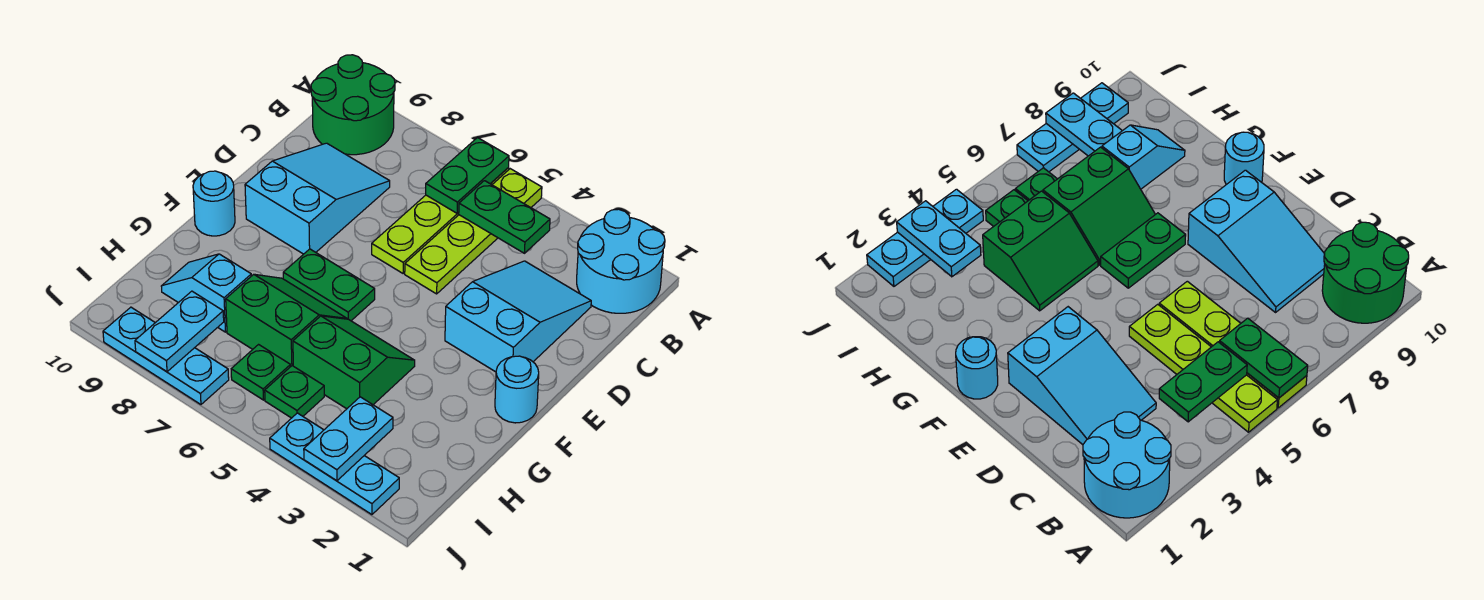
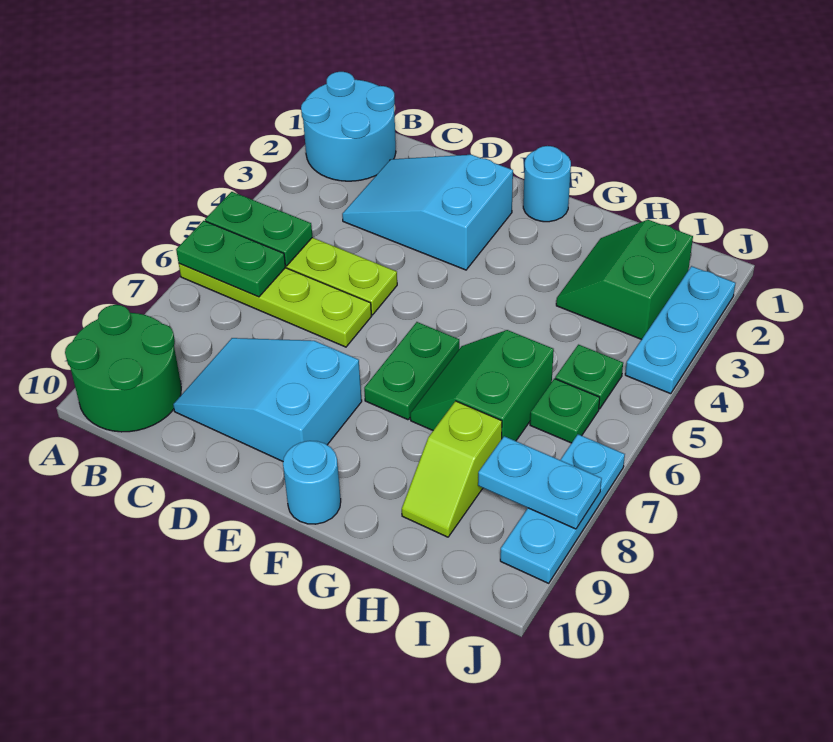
green 1x2 plate [459,181,550,253] -> green 1x2 plate turned to [205,192,312,266]
green 2x2 slope [293,316,415,409] -> green 2x2 slope moved to [556,220,693,340]
cyan 1x2 slope [161,254,251,332] -> lime 1x2 slope [402,401,502,537]
cyan 1x2 plate [304,397,393,481] -> none

